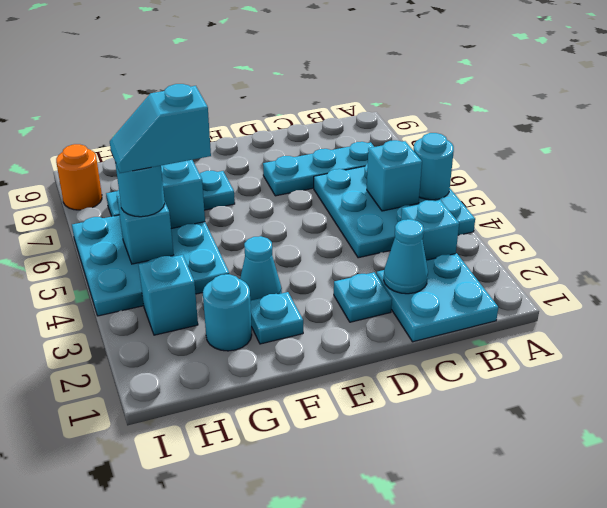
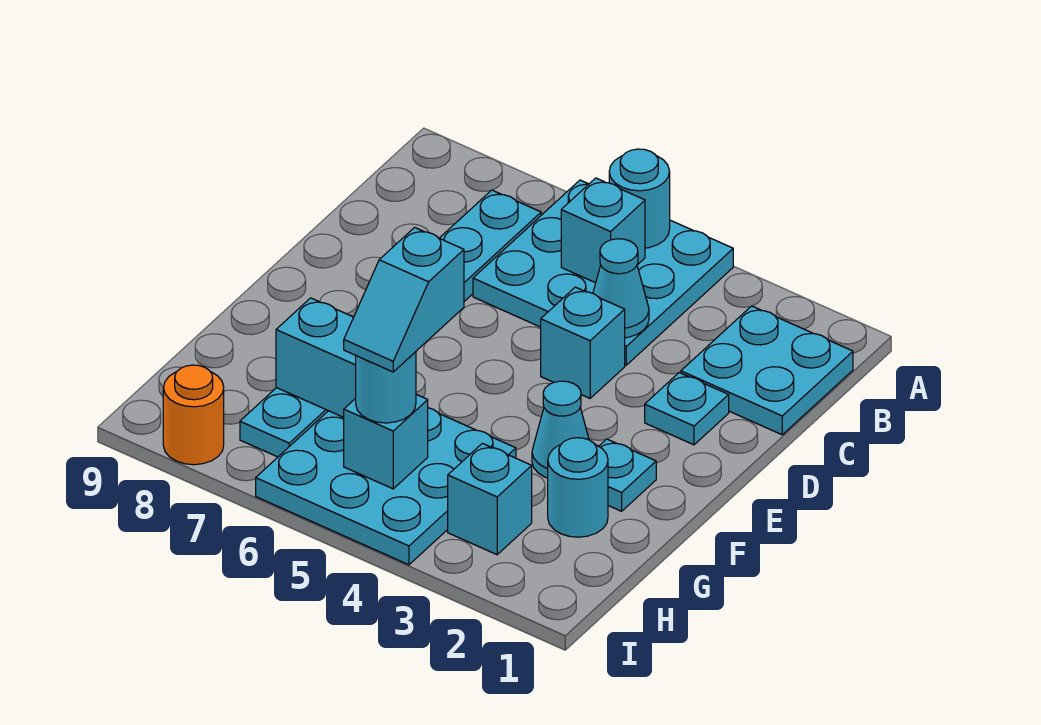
cyan 1x1 brick [401,200,459,260] -> cyan 1x1 brick moved to [541,287,625,398]
cyan 1x1 cone [384,219,428,294] -> cyan 1x1 cone moved to [593,239,649,338]

